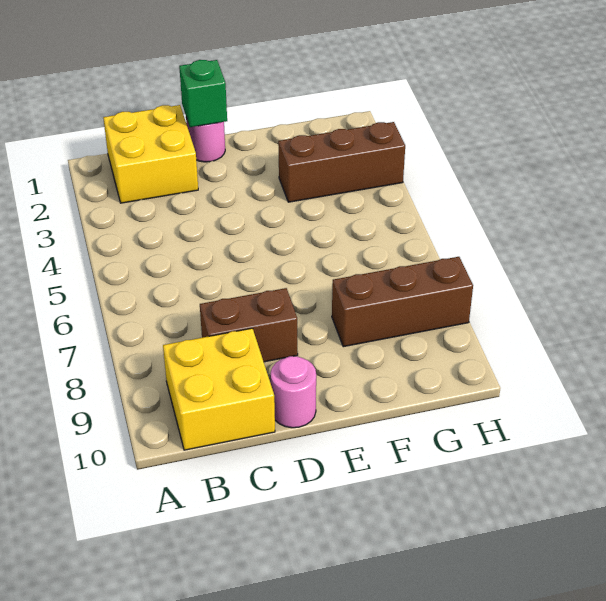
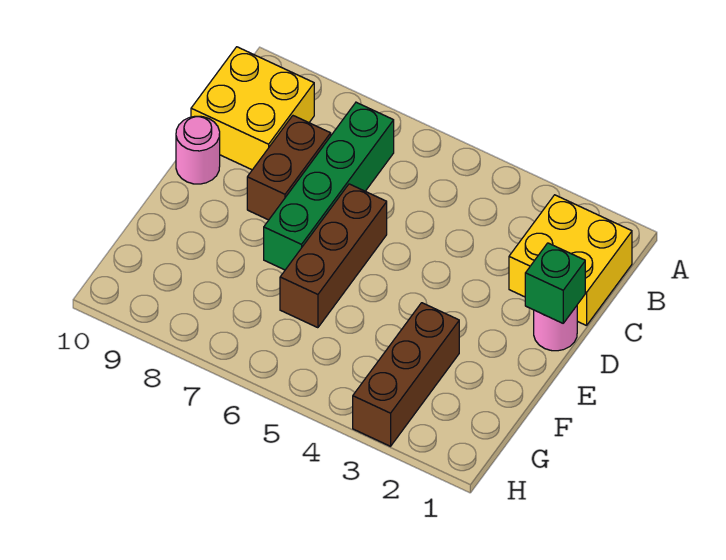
none -> green 1x4 brick [264,102,394,270]
brown 1x3 brick [332,257,473,347] -> brown 1x3 brick moved to [280,184,387,328]

